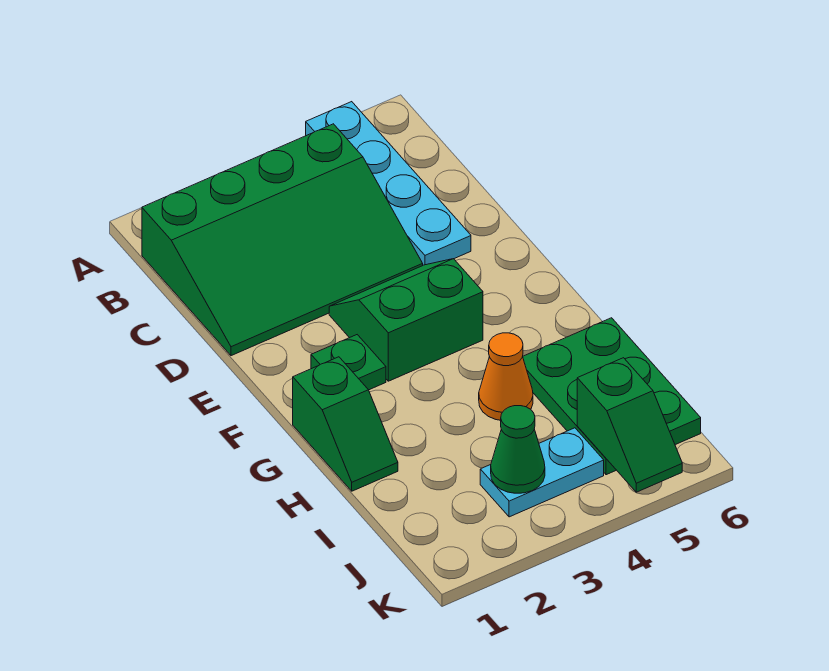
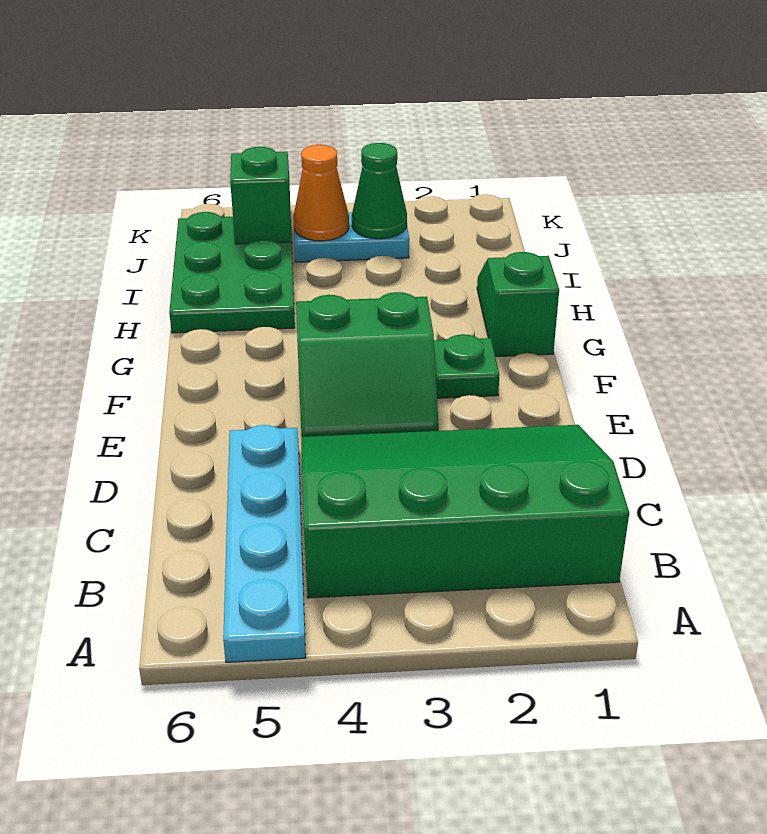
orange 1x1 cone [479,333,533,420] -> orange 1x1 cone moved to [293,145,349,241]

